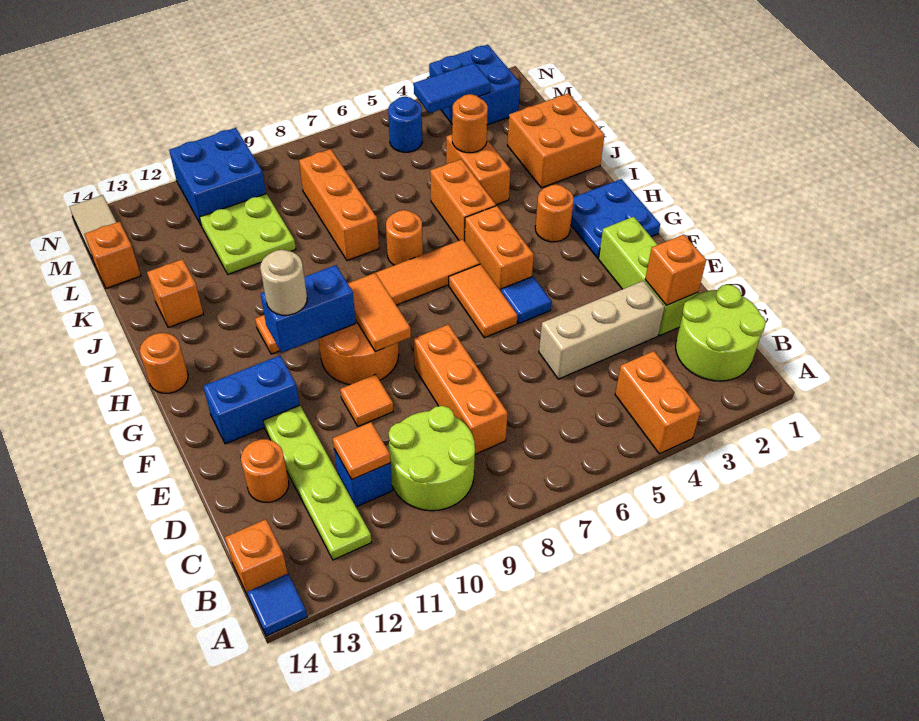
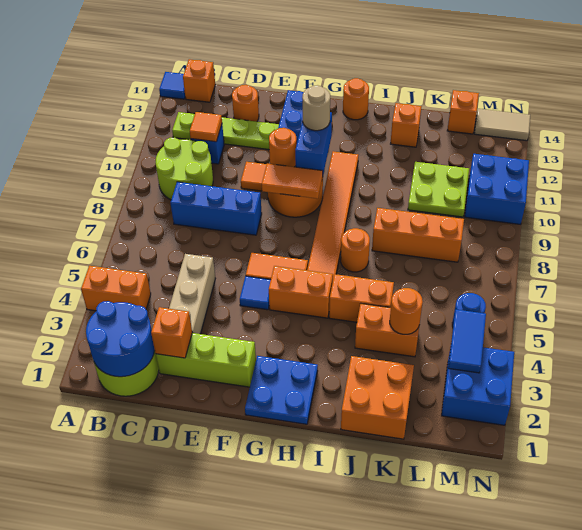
none -> blue 2x2 round brick [86,301,155,377]
orange 1x3 brick [414,324,508,454] -> blue 1x3 brick [171,182,262,235]
orange 1x1 round brick [535,184,574,242] -> orange 1x1 round brick moved to [269,128,297,167]

